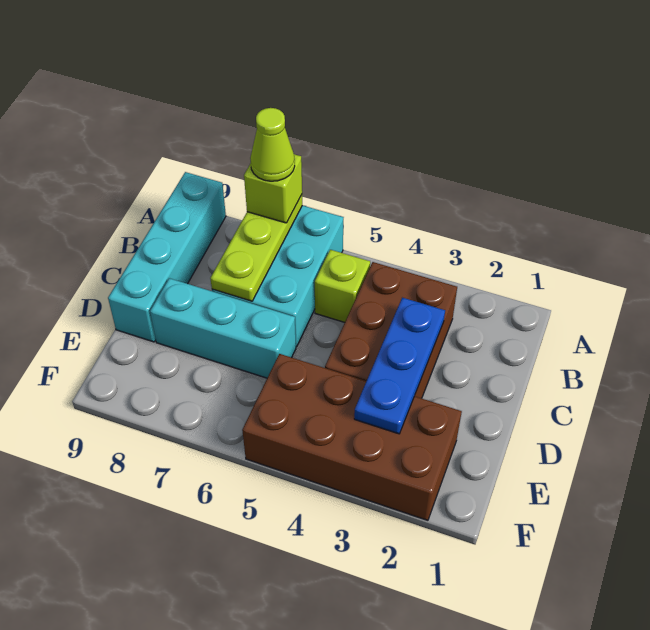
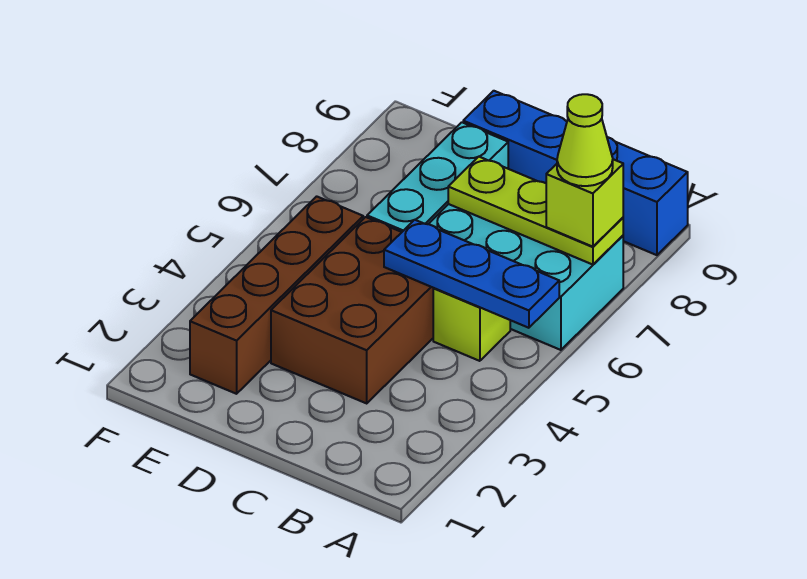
cyan 1x4 brick [108,172,226,342] -> blue 1x4 brick [463,91,688,255]
brown 2x3 brick [325,262,457,398] -> brown 2x3 brick turned to [271,217,433,403]
blue 1x3 plate [354,298,445,434] -> blue 1x3 plate moved to [384,220,559,328]
brown 2x4 brick [242,354,462,520] -> brown 1x4 brick [190,196,363,394]

